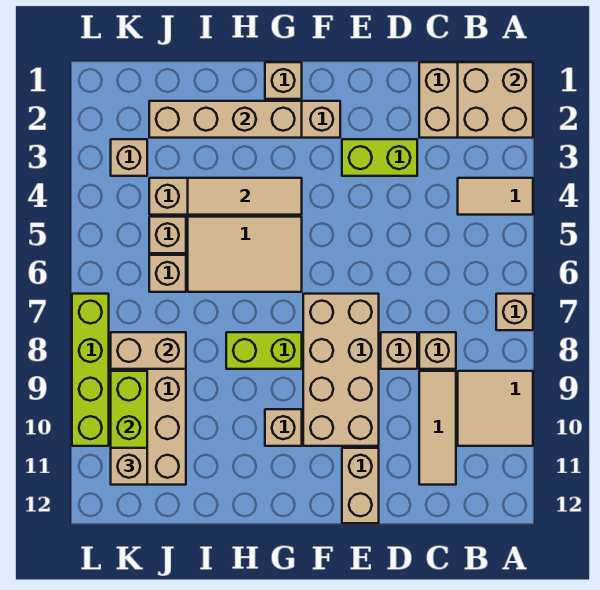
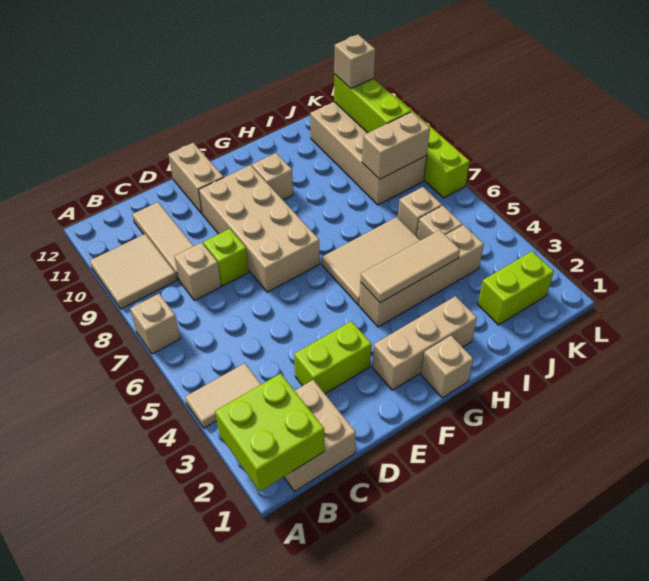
tan 2x2 brick [458,62,533,138] -> lime 2x2 brick [215,373,324,491]
tan 1x1 brick [381,332,417,369] -> lime 1x1 brick [203,229,249,286]
tan 1x4 brick [149,101,302,138] -> none
lime 1x2 brick [226,332,302,369] -> lime 1x2 brick moved to [478,251,554,325]
tan 1x1 brick [111,139,147,176] -> none

